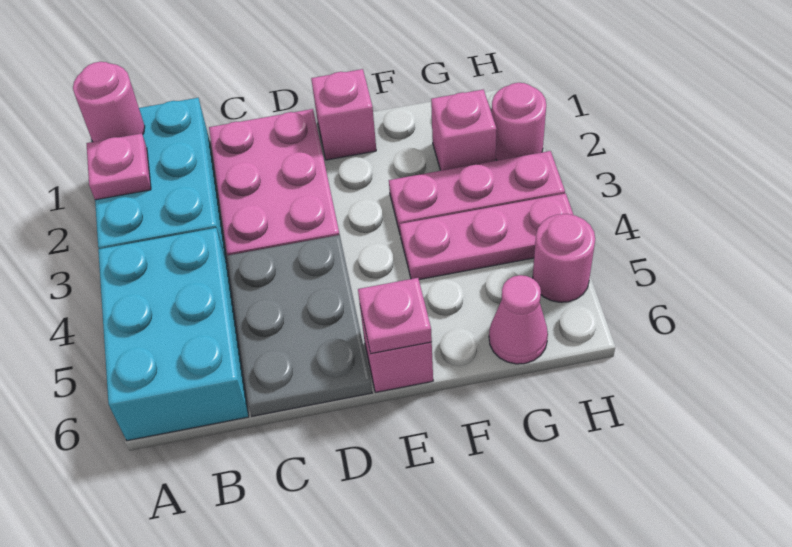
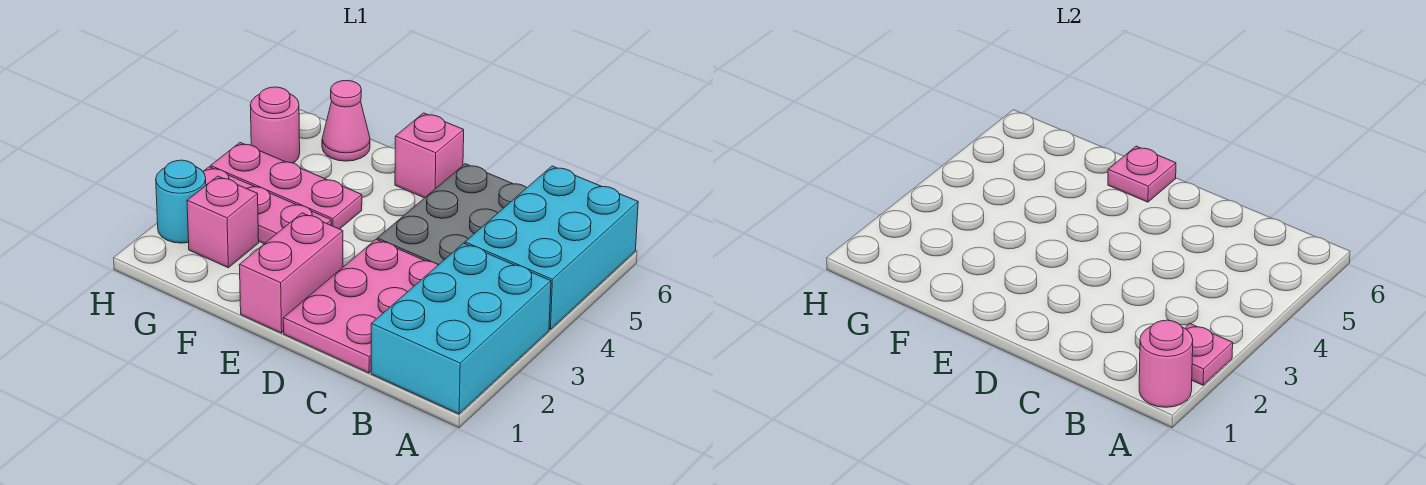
pink 1x1 brick [311,69,376,160] -> pink 1x2 brick [239,213,343,333]
pink 1x1 round brick [492,83,546,160] -> cyan 1x1 round brick [156,160,206,243]

